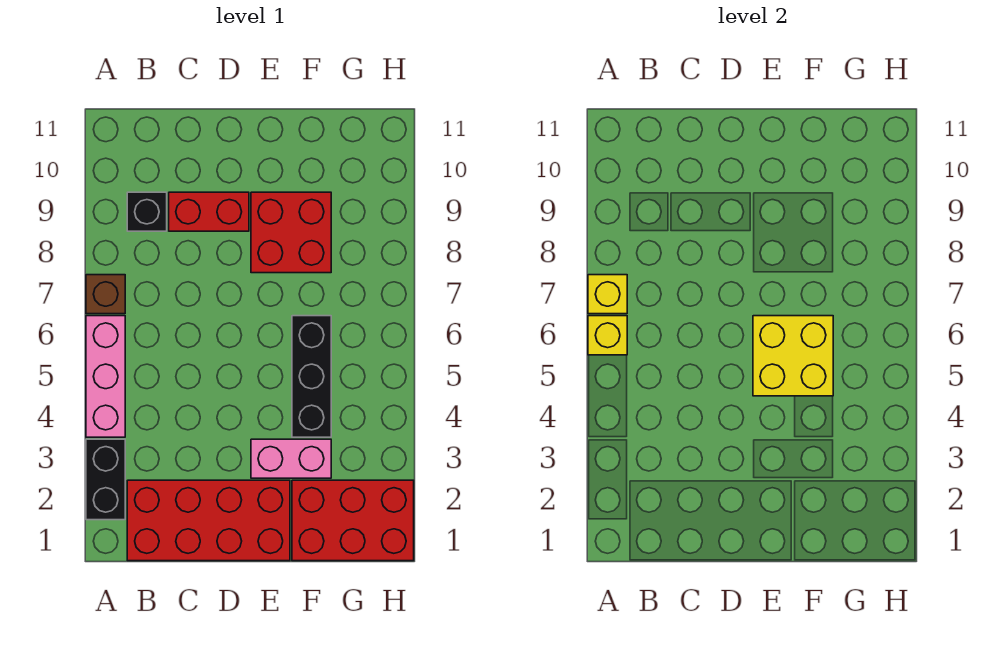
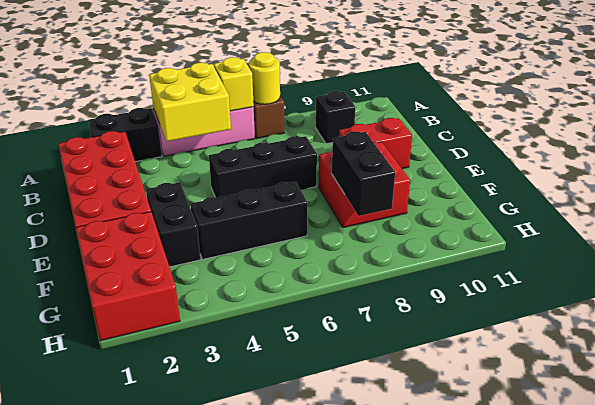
yellow 1x1 brick [588,275,627,314] -> yellow 1x1 round brick [249,52,280,104]
red 1x2 brick [169,192,249,231] -> red 1x2 brick turned to [339,118,412,169]
none -> black 1x3 brick [209,136,317,198]
pink 1x2 brick [251,439,331,478] -> black 1x2 brick [146,182,201,267]
yellow 2x2 brick [753,316,833,396] -> yellow 2x2 brick moved to [149,63,231,141]
none -> black 1x2 brick [332,132,395,216]

